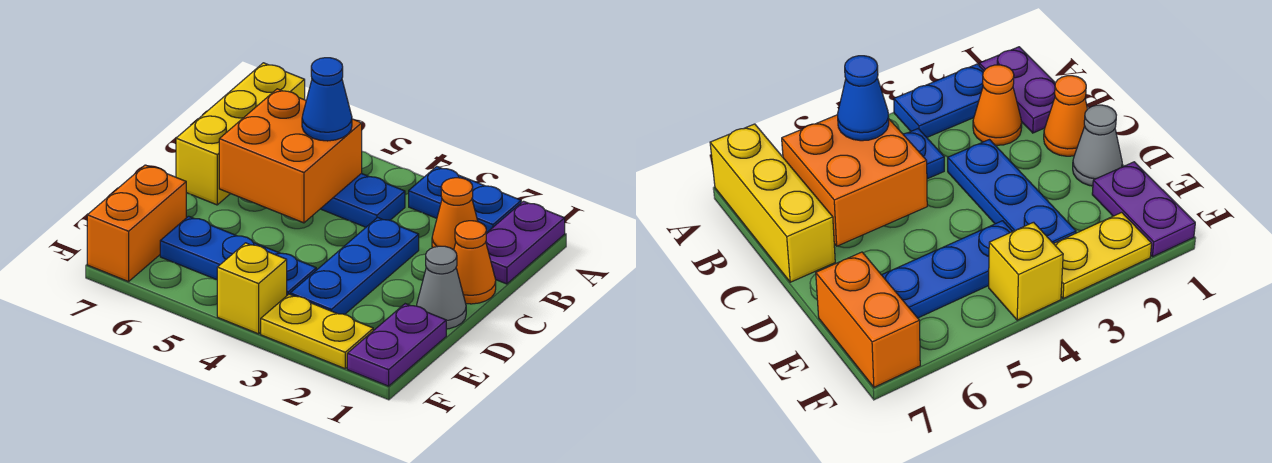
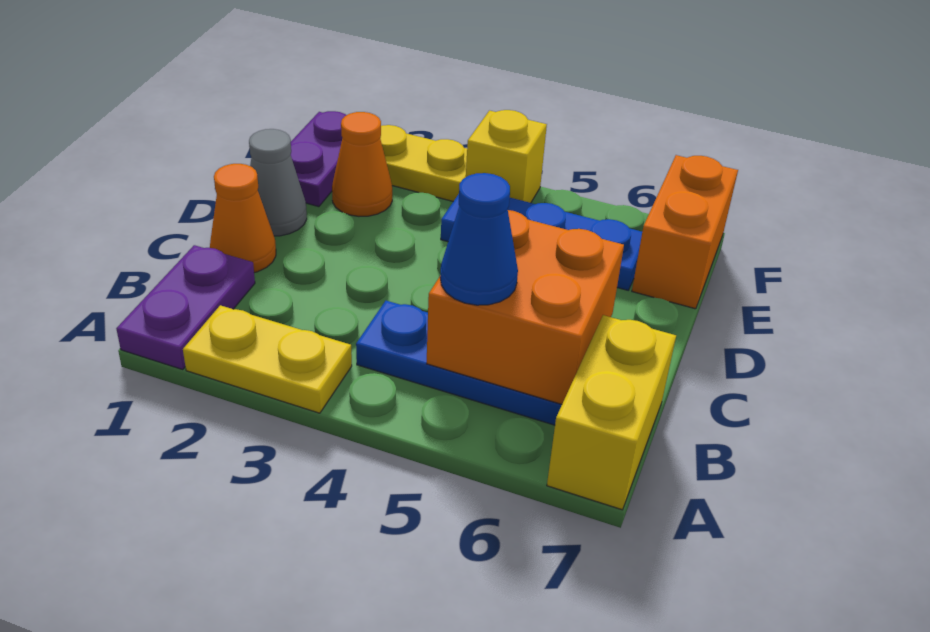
blue 1x2 plate [409,166,521,233] -> yellow 1x2 plate [183,305,352,413]
yellow 1x3 brick [176,63,305,205] -> yellow 1x2 brick [547,315,676,510]
orange 1x1 cone [432,178,478,250] -> orange 1x1 cone moved to [332,112,392,216]
blue 1x3 plate [290,218,419,315] -> none

